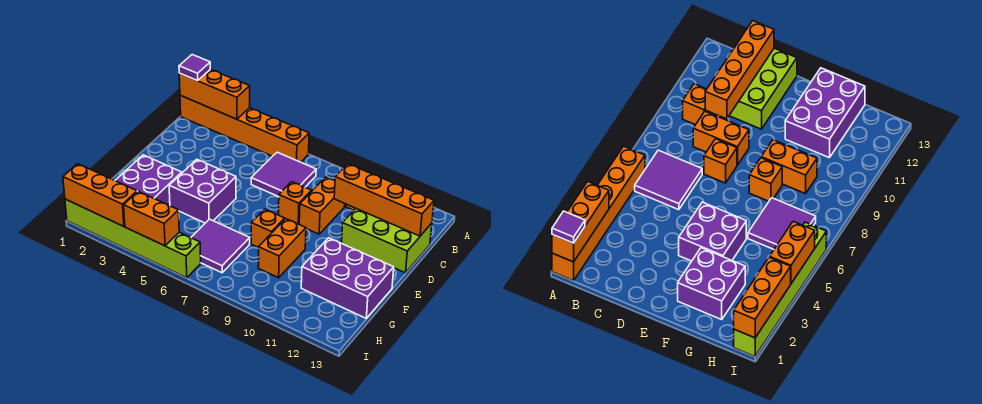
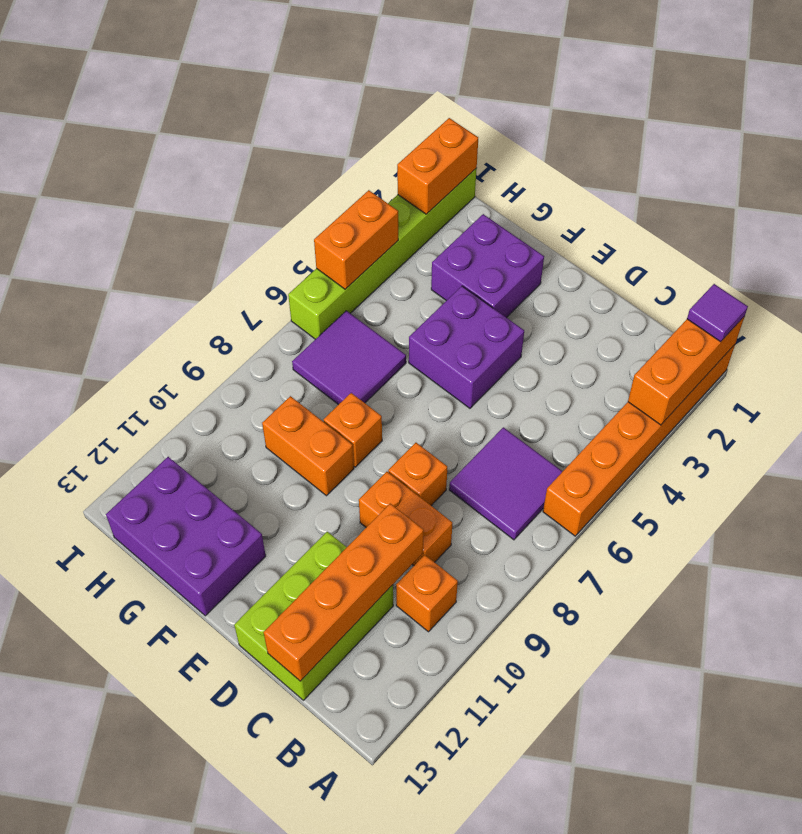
purple 2x3 brick [301,238,394,318] -> purple 2x3 brick turned to [106,457,266,616]
orange 1x3 brick [63,164,137,227] -> orange 1x2 brick [397,118,478,214]

